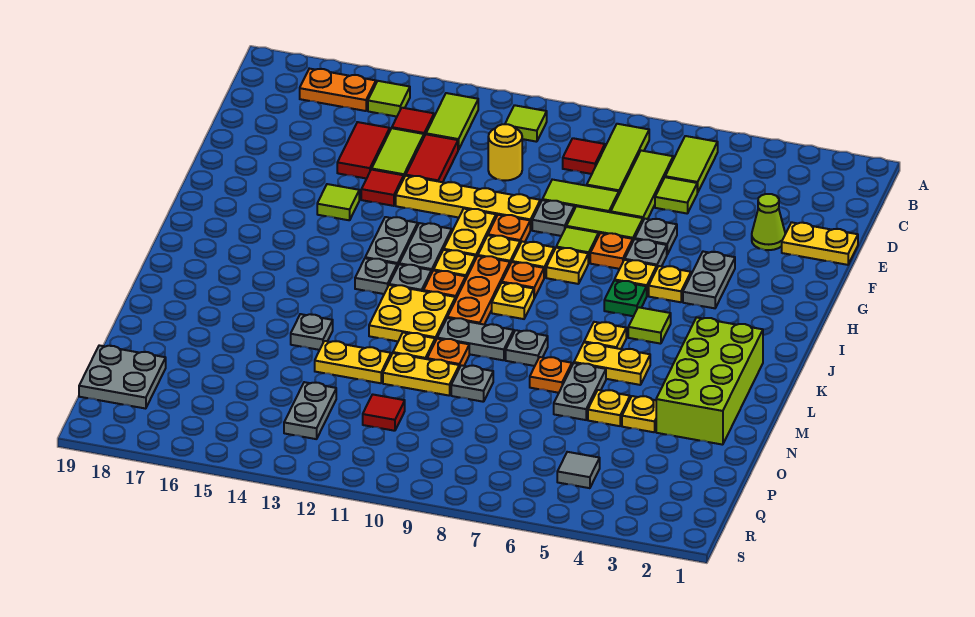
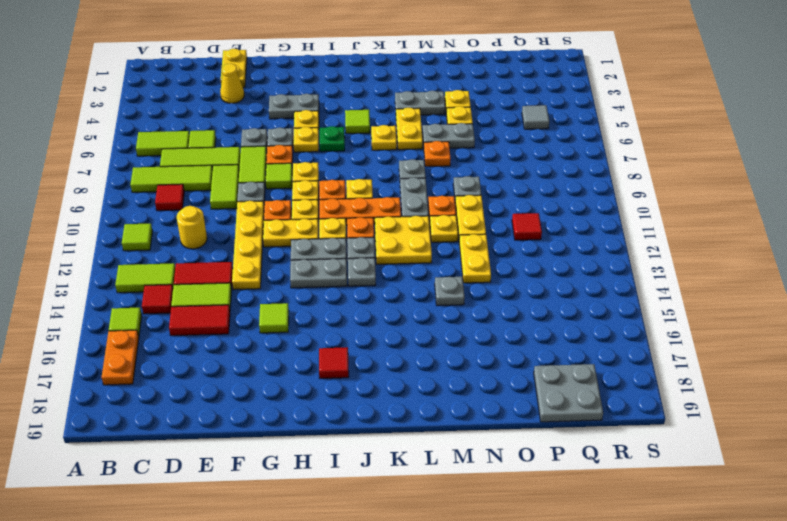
lime 1x1 cone [752,194,785,250] -> yellow 1x1 cone [220,64,244,103]
red 1x1 tile [361,169,404,206] -> red 1x1 tile moved to [319,347,349,378]
lime 2x4 brick [656,318,763,445] -> none
grey 1x2 plate [284,382,336,439] -> grey 1x2 plate moved to [395,91,445,115]

